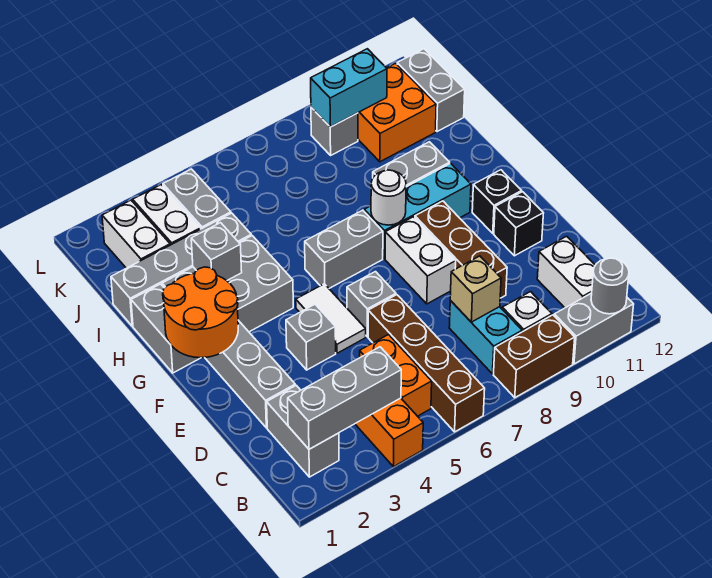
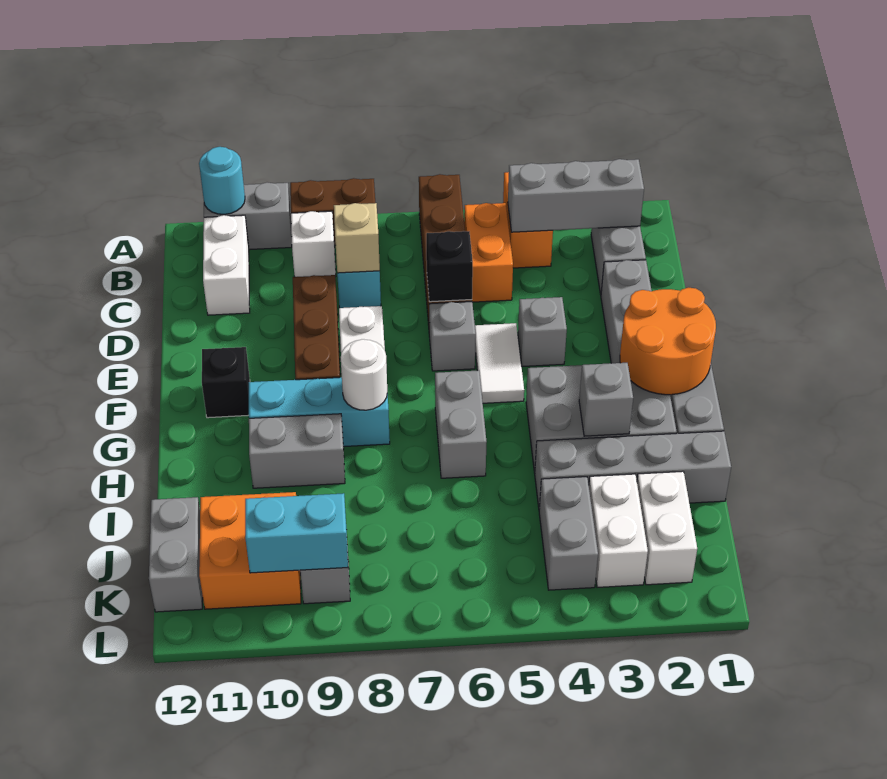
grey 1x1 round brick [591,258,629,314] -> cyan 1x1 round brick [199,147,245,214]
black 1x1 brick [494,192,543,256] -> black 1x1 brick moved to [426,231,473,302]
grey 1x2 brick [305,210,383,288] -> grey 1x2 brick turned to [435,370,487,478]

